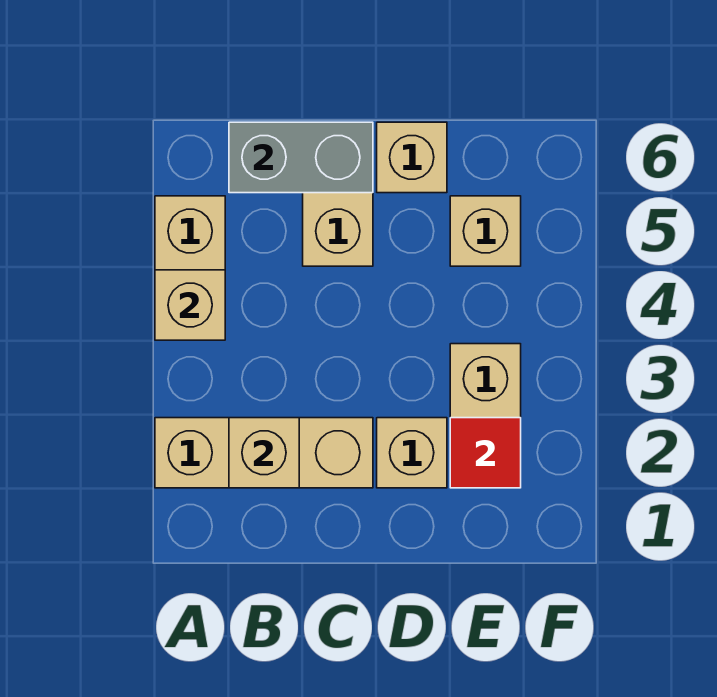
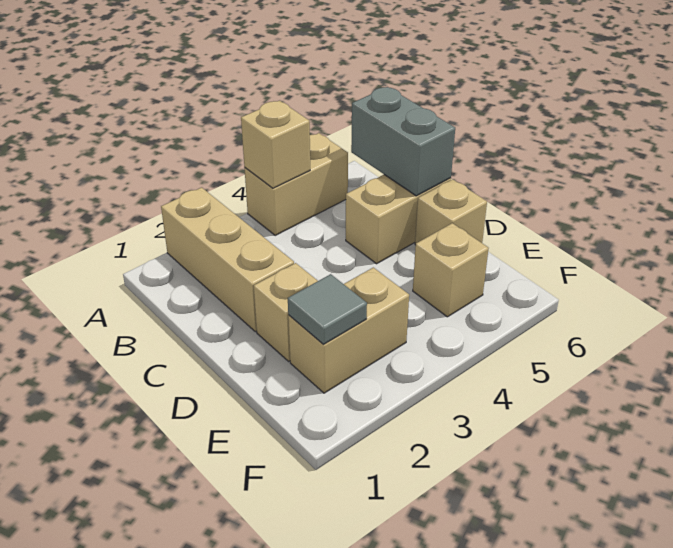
tan 1x1 brick [229,418,299,488] -> none
red 1x1 tile [450,418,521,488] -> grey 1x1 tile [288,274,367,344]

